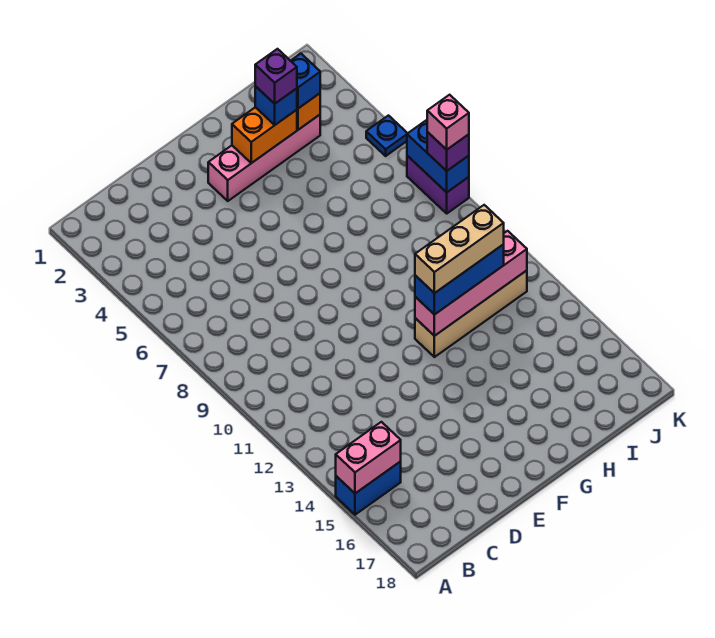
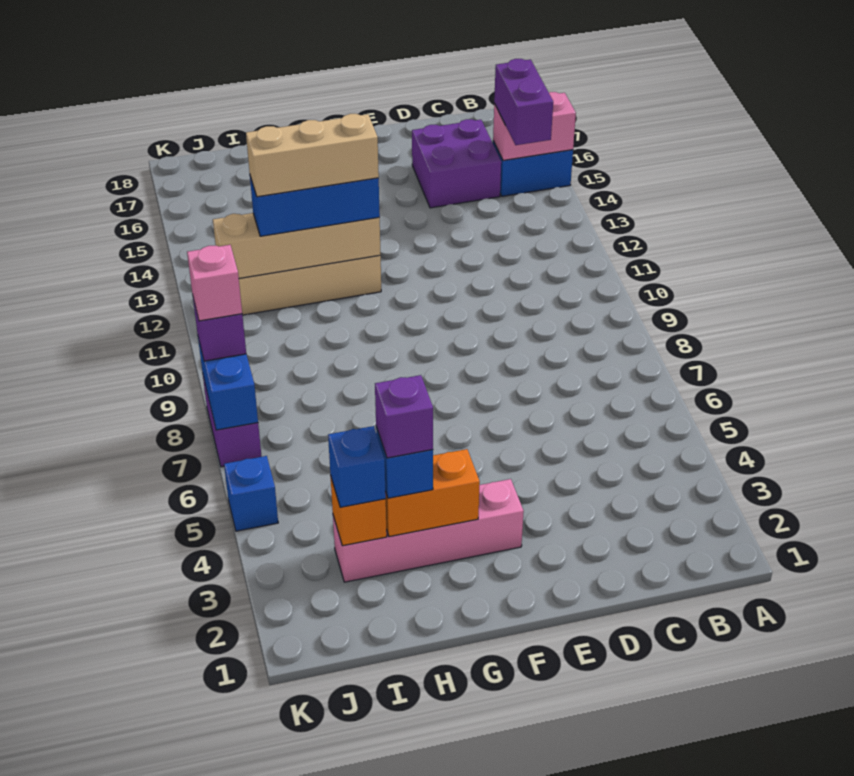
none -> purple 1x2 brick [494,59,553,145]
none -> purple 2x2 brick [412,119,501,208]
pink 1x4 brick [415,231,527,336] -> tan 1x4 brick [213,213,381,278]
blue 1x1 plate [366,116,408,156] -> blue 1x1 brick [224,456,278,531]

